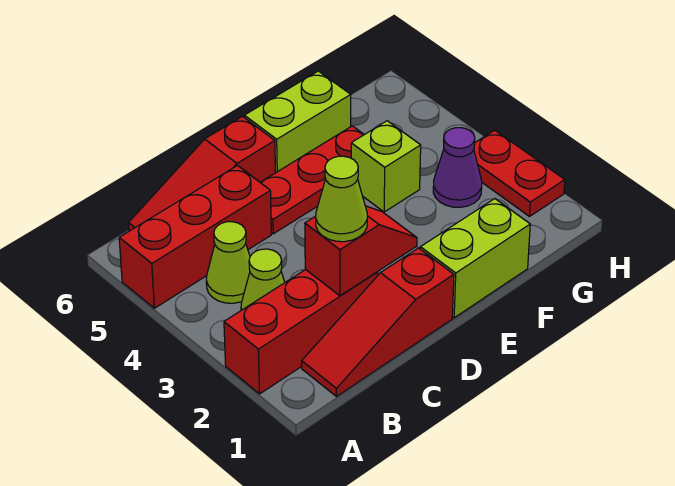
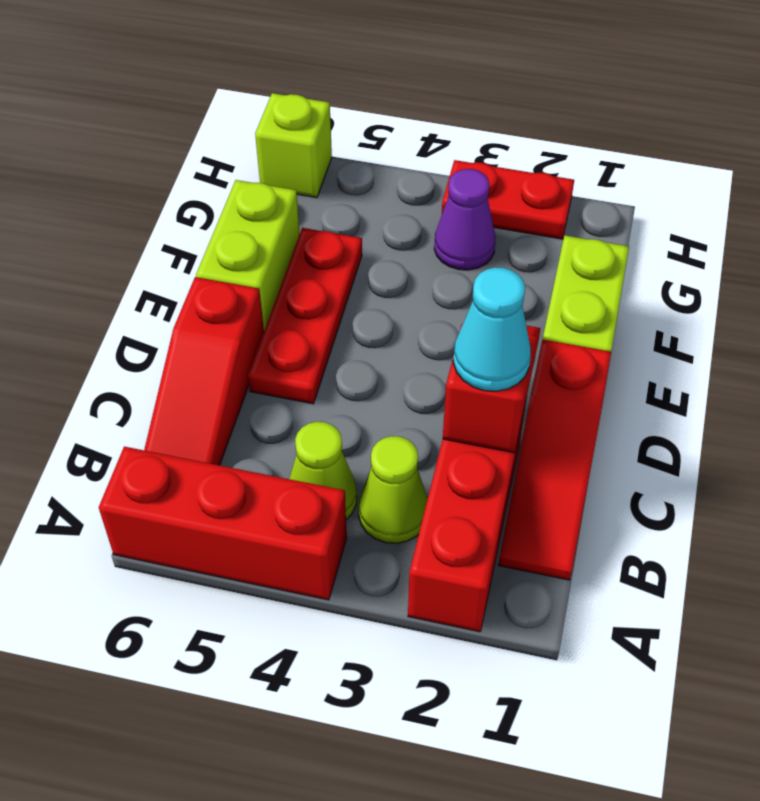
red 1x3 brick [119,166,271,308] -> red 1x3 brick turned to [99,447,347,600]
lime 1x1 cone [316,156,367,242] -> cyan 1x1 cone [453,267,531,391]
lime 1x1 brick [351,121,421,212] -> lime 1x1 brick moved to [255,93,332,198]

